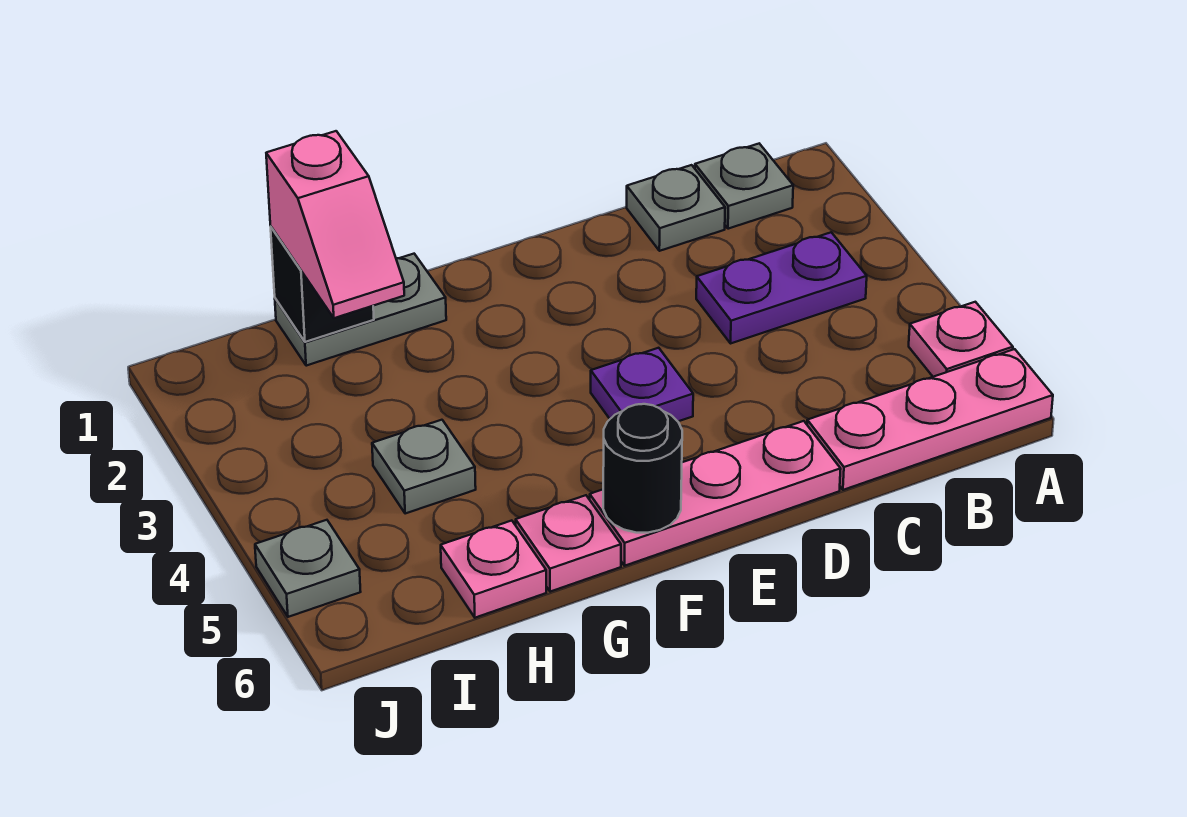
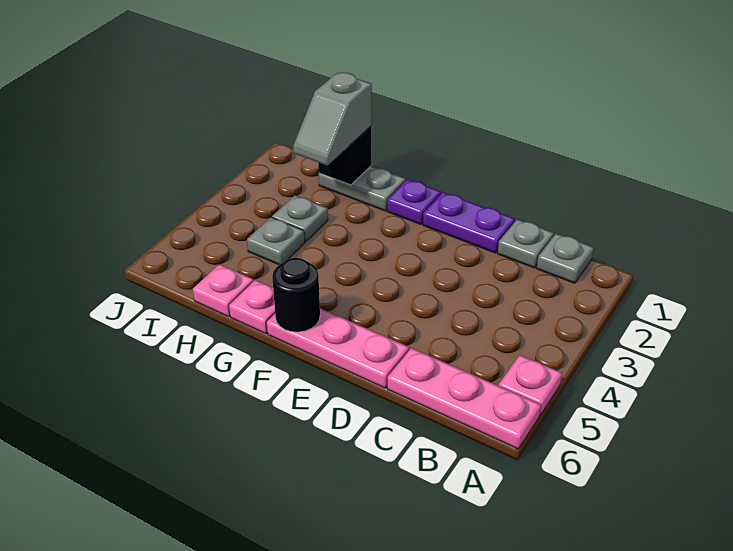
purple 1x2 plate [696,232,867,343] -> purple 1x2 plate moved to [423,192,515,253]
purple 1x1 plate [591,348,693,421] -> purple 1x1 plate moved to [387,179,441,225]
pink 1x2 slope [266,131,404,318] -> grey 1x2 slope [293,73,372,165]
grey 1x1 plate [255,520,361,617] -> grey 1x1 plate moved to [272,195,328,242]

